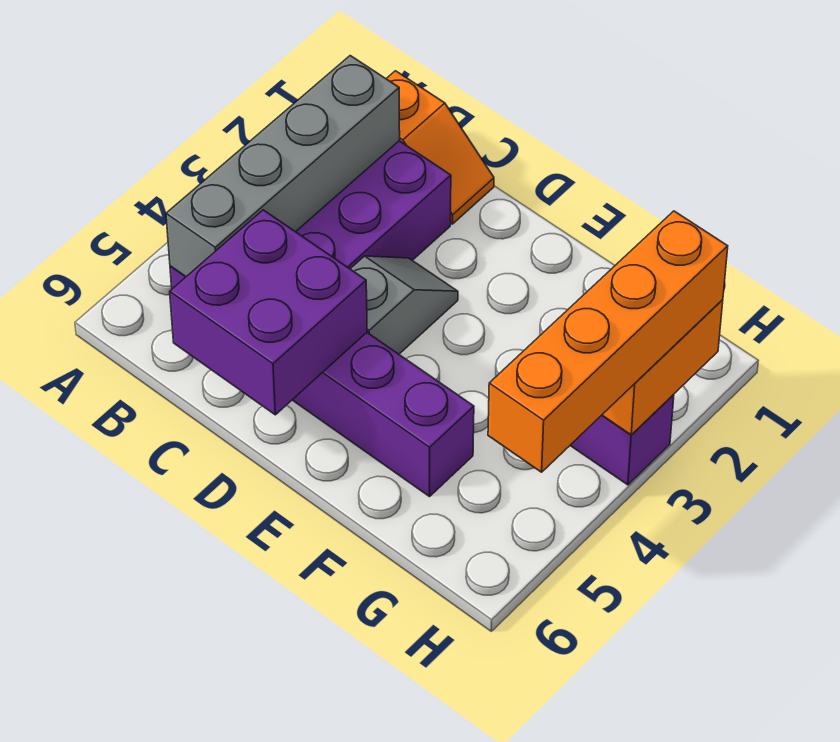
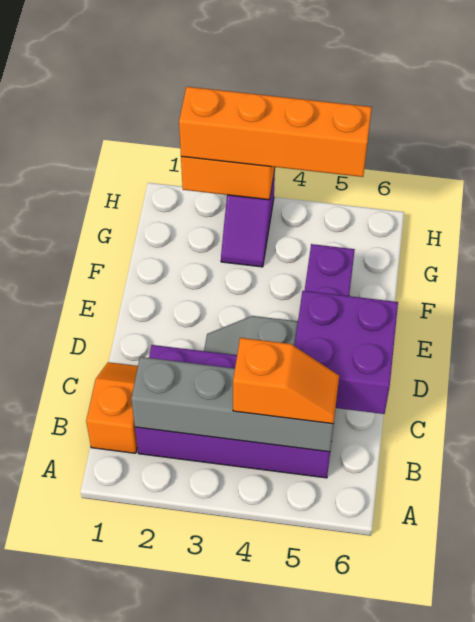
none -> orange 1x2 slope [233,338,339,424]

